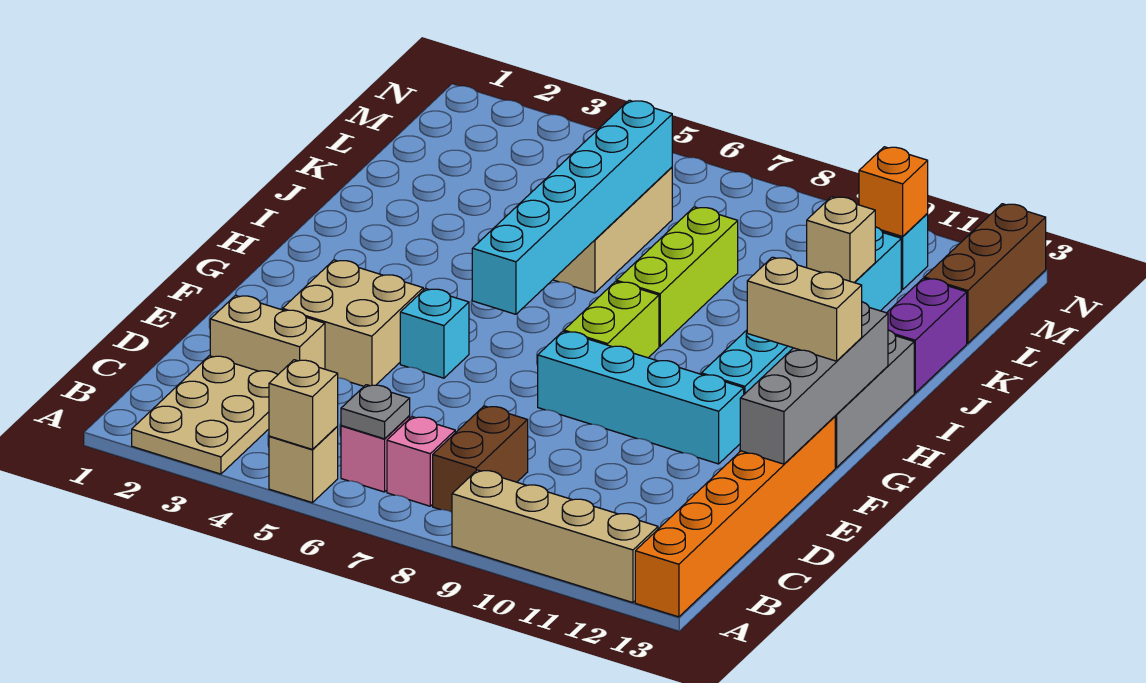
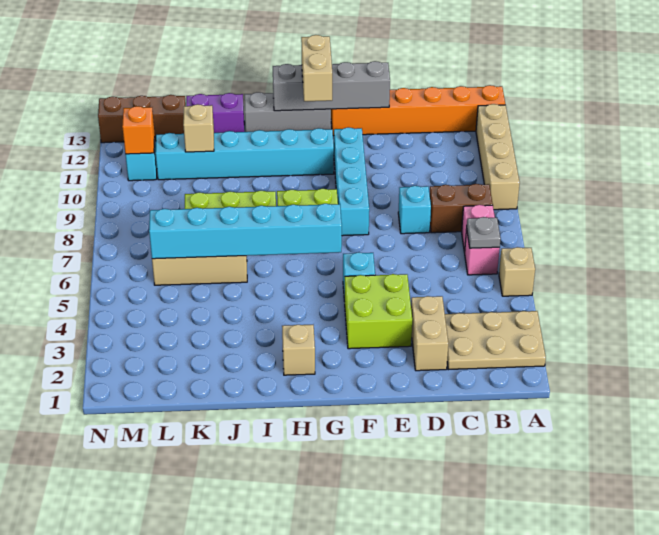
tan 1x1 brick [269,360,338,449] -> tan 1x1 brick moved to [282,325,315,375]
none -> cyan 1x1 brick [398,186,431,234]
tan 2x2 brick [283,260,423,386] -> lime 2x2 brick [345,274,412,349]

